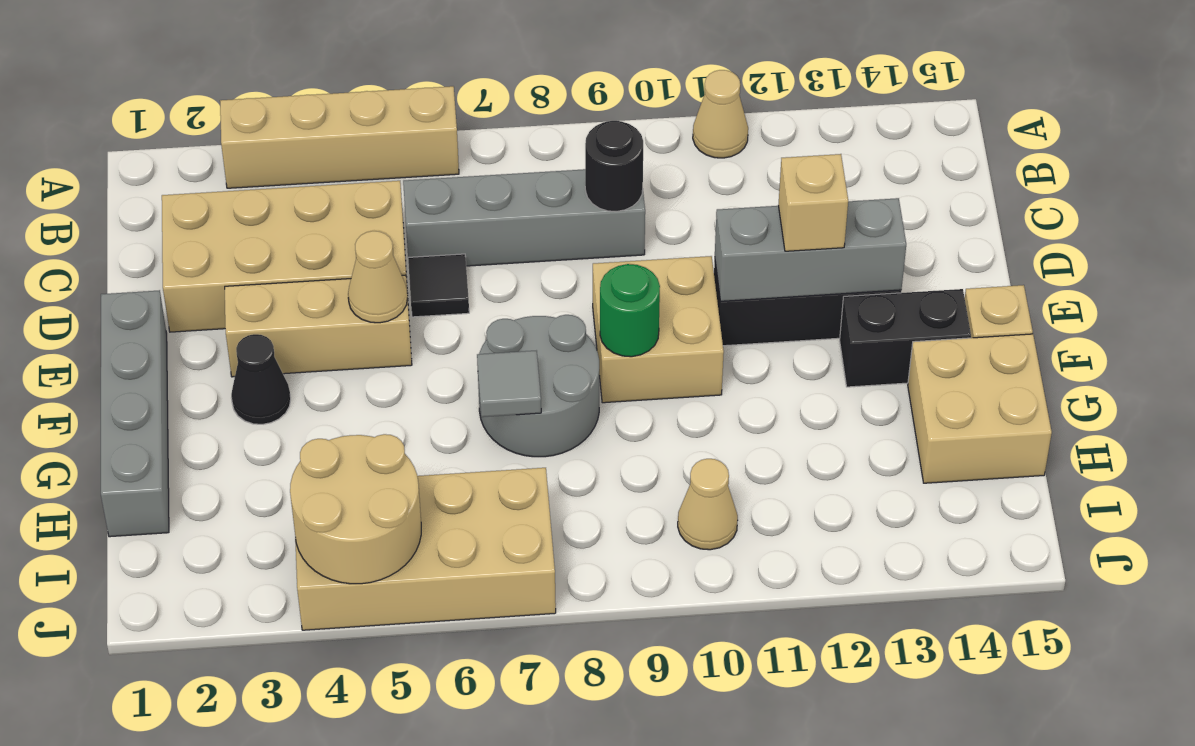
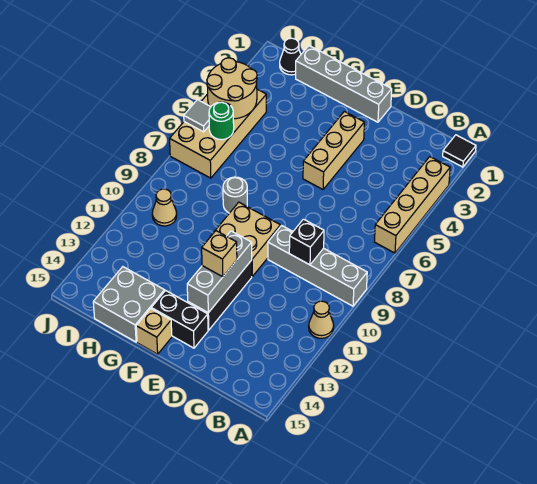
tan 2x4 brick [162,181,408,332] -> none
grey 1x4 brick [403,169,645,266] -> grey 1x4 brick turned to [268,226,367,306]
black 1x1 round brick [585,121,643,212] -> black 1x1 brick [289,219,324,265]
black 1x1 tile [408,254,469,317] -> black 1x1 tile moved to [443,135,476,167]
tan 1x1 cone [348,231,407,323] -> none
black 1x1 cone [231,334,291,424] -> black 1x1 cone moved to [280,38,301,75]
grey 2x2 round brick [478,315,599,457] -> grey 1x1 round brick [223,177,247,213]
green 1x1 round brick [600,264,660,357] -> green 1x1 round brick moved to [209,102,234,140]
black 1x2 brick [840,289,971,387] -> black 1x2 brick turned to [151,290,208,348]
grey 1x1 tile [477,351,541,417] -> grey 1x1 tile moved to [184,100,211,132]
tan 2x2 brick [908,334,1052,483] -> grey 2x2 brick [93,267,165,342]

